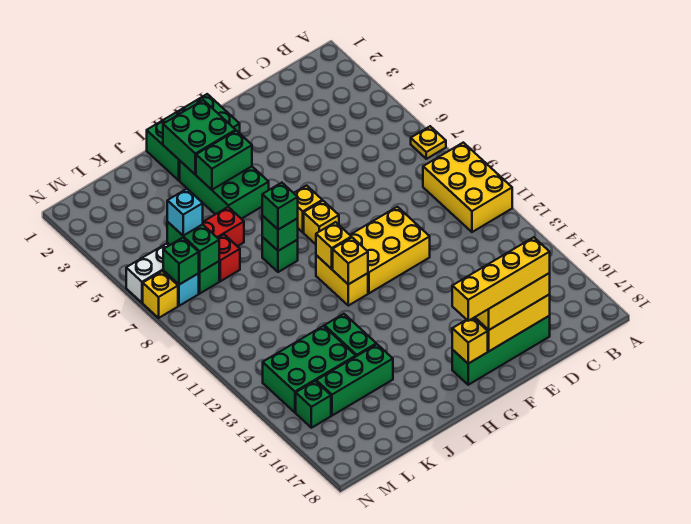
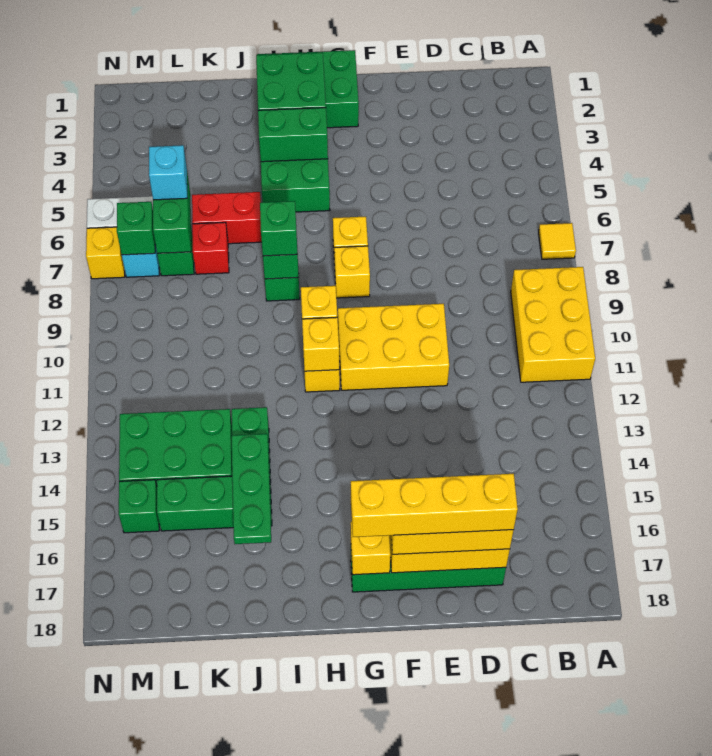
yellow 1x1 plate [411,126,446,159] -> yellow 1x1 tile [539,223,576,259]
none -> green 1x3 plate [232,434,271,544]

